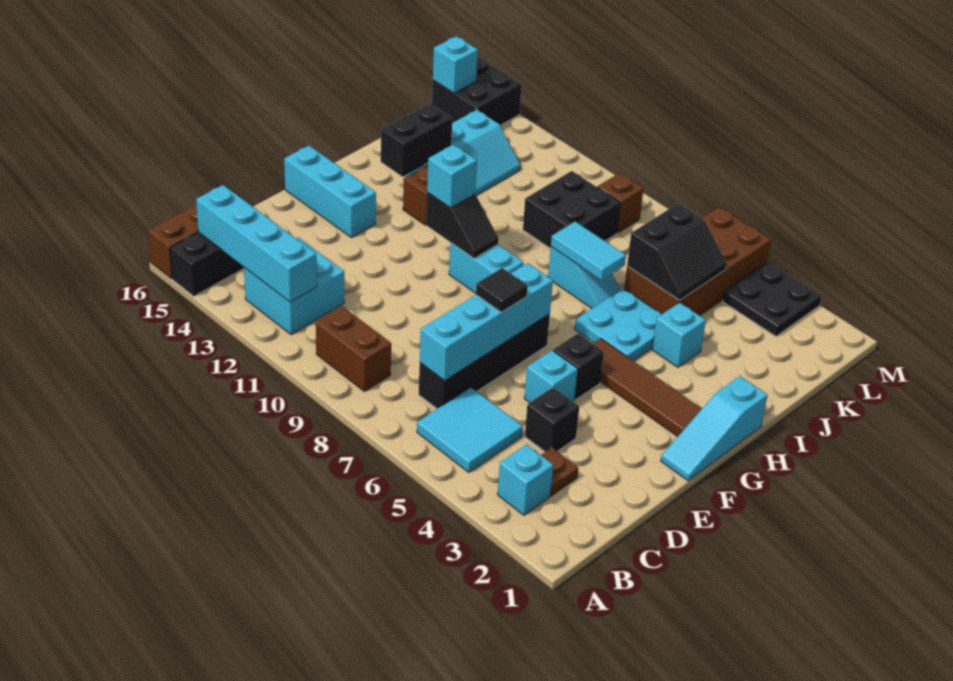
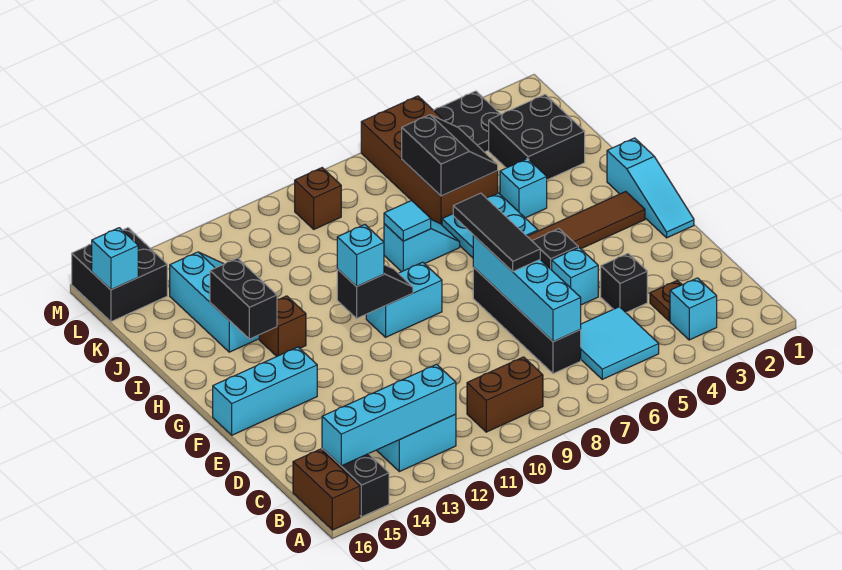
black 1x1 tile [476,268,528,312] -> black 1x3 tile [453,193,540,272]
cyan 1x2 tile [551,222,626,280] -> cyan 1x1 tile [384,200,431,241]
black 2x2 brick [523,171,620,249] -> black 2x2 brick moved to [489,94,585,180]

